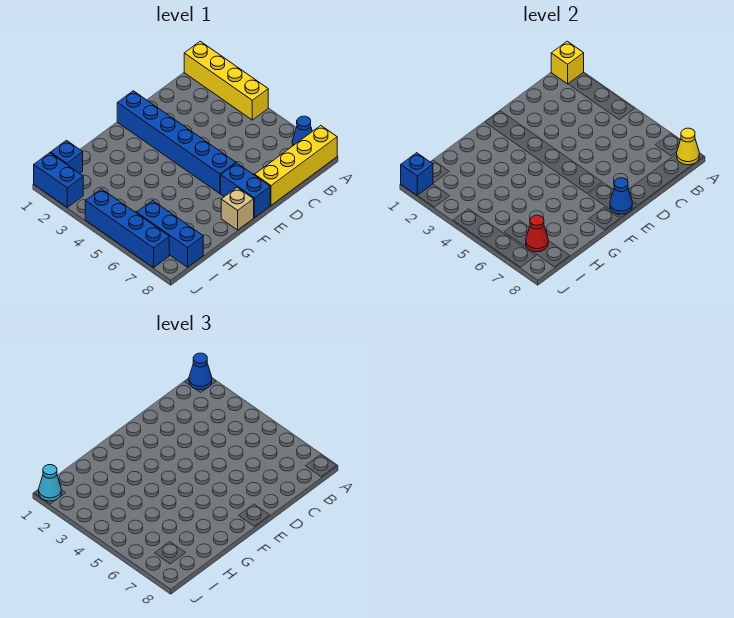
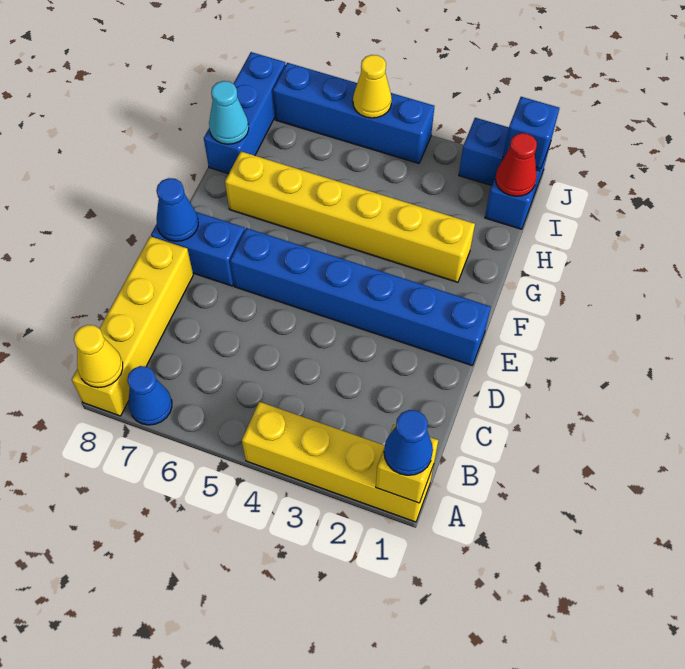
tan 1x1 brick [221,187,254,230] -> none
none -> yellow 1x6 brick [225,152,475,282]
blue 1x3 brick [137,201,203,267] -> blue 1x3 brick turned to [204,52,286,174]
red 1x1 cone [526,215,548,252] -> red 1x1 cone moved to [495,133,537,196]
cyan 1x1 cone [39,465,61,501] -> cyan 1x1 cone moved to [209,81,249,144]
none -> yellow 1x1 cone [353,55,392,118]

